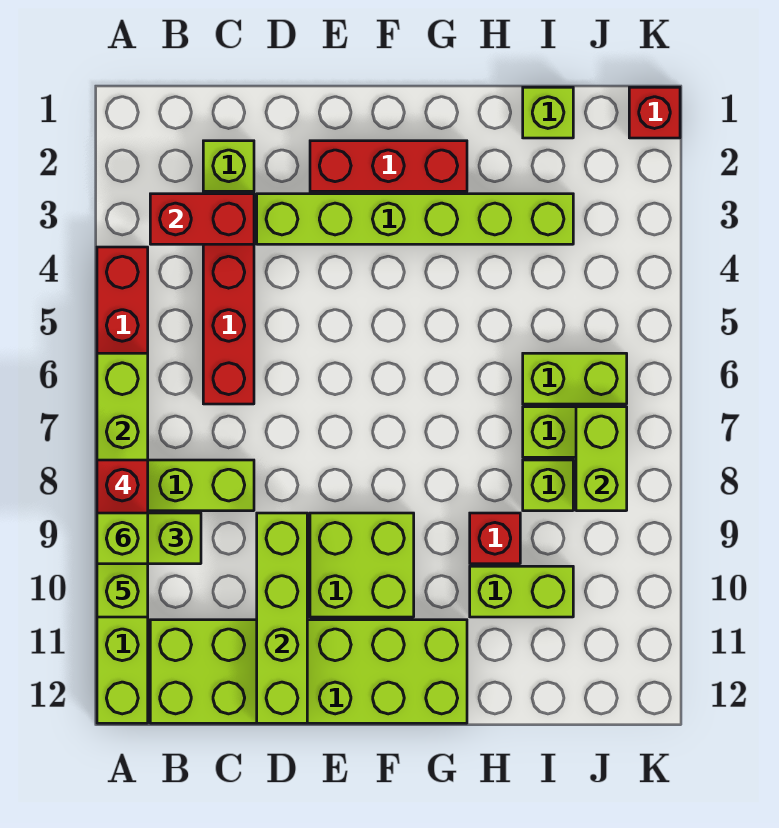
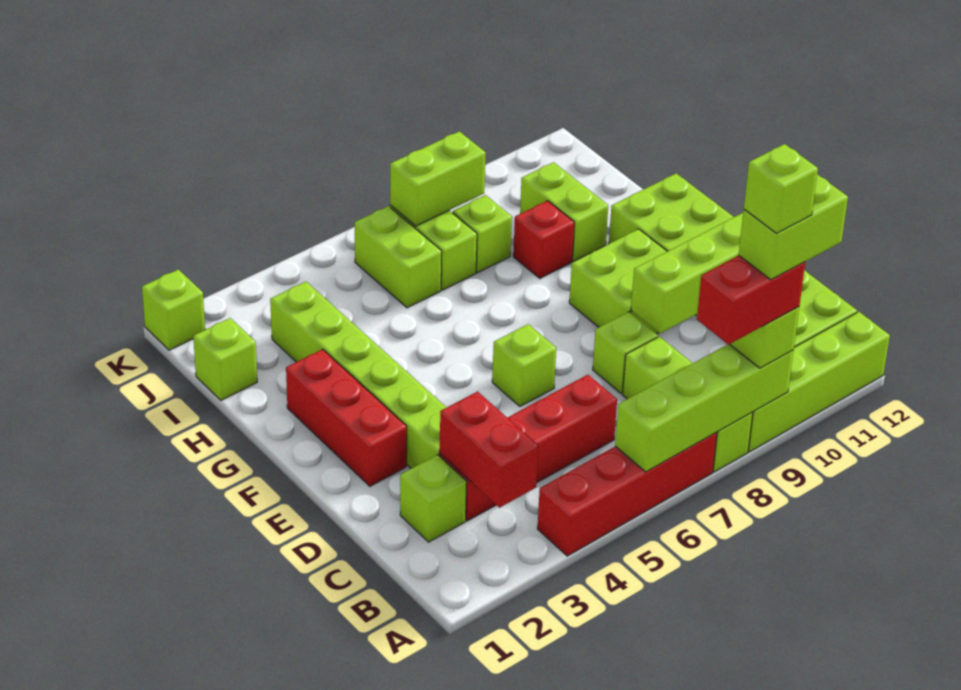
none -> lime 1x1 brick [593,312,658,394]
none -> lime 1x1 brick [492,324,556,406]
red 1x1 brick [629,87,680,138] -> lime 1x1 brick [142,270,205,350]

